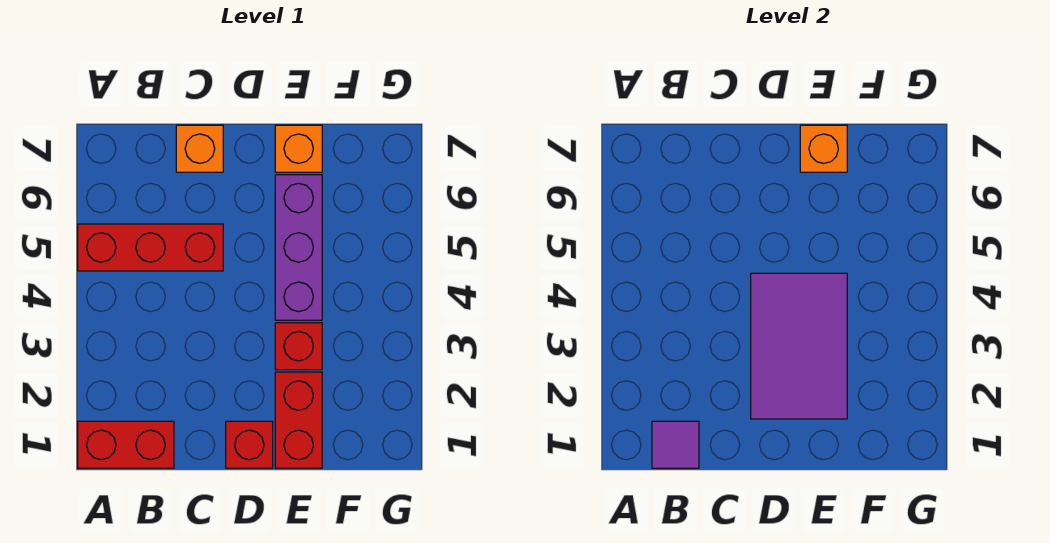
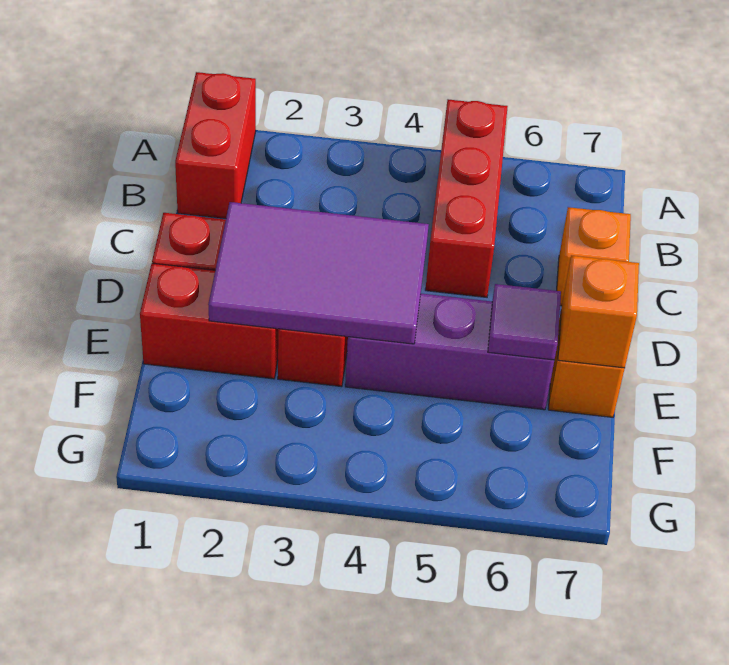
purple 1x1 tile [652,421,699,468] -> purple 1x1 tile moved to [488,284,561,360]

